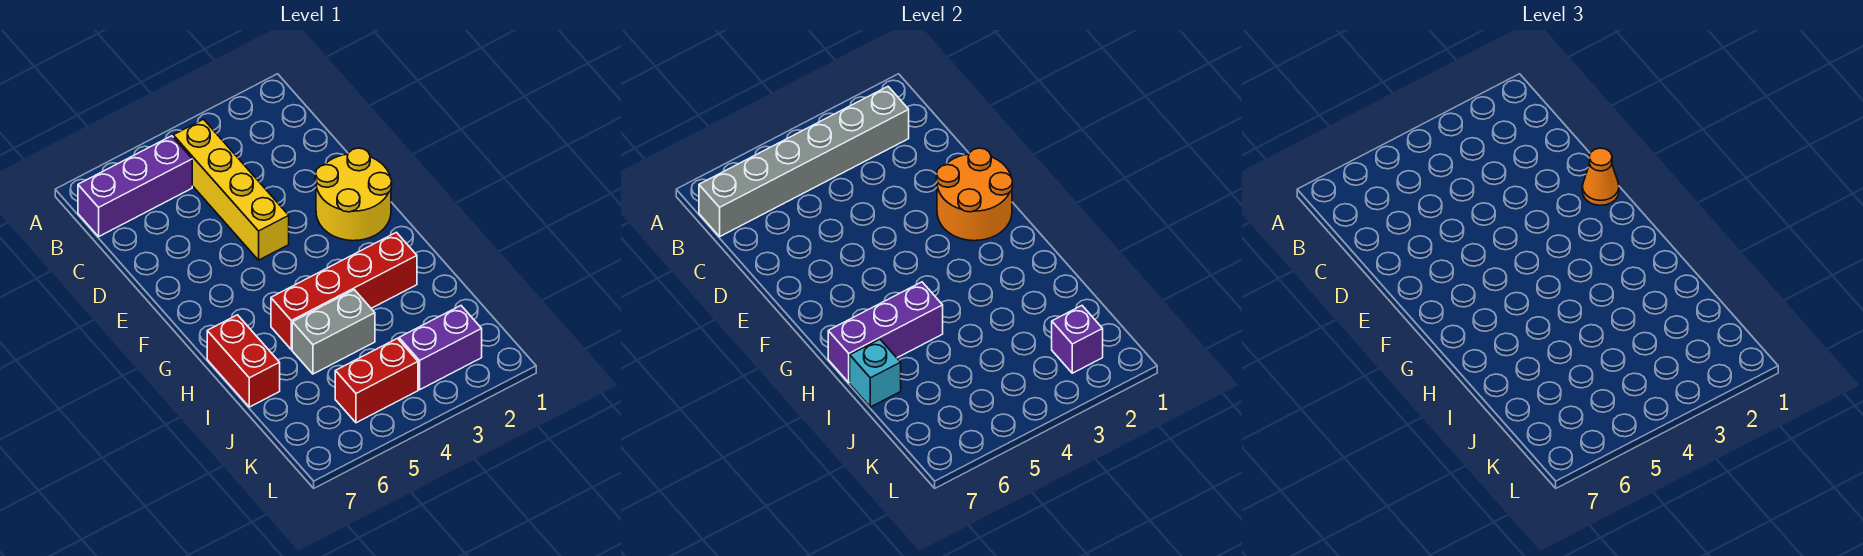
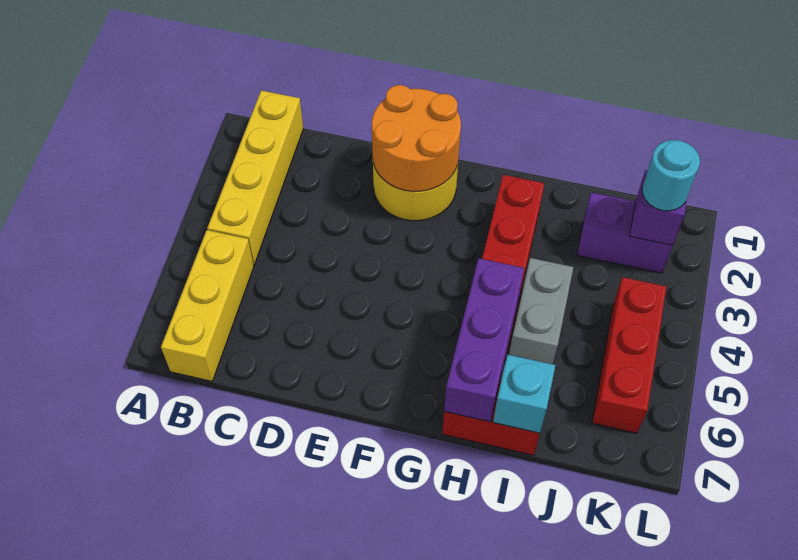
grey 1x6 brick [699,87,909,237] -> none
yellow 1x4 brick [173,119,289,260] -> yellow 1x4 brick turned to [207,90,303,264]
purple 1x3 brick [78,136,192,237] -> yellow 1x3 brick [161,230,254,381]
orange 1x1 cone [1582,148,1619,205] -> none
purple 1x2 brick [399,306,482,390] -> purple 1x2 brick turned to [577,192,673,273]
none -> cyan 1x1 round brick [642,140,700,211]
red 1x2 brick [335,338,418,423] -> red 1x3 brick [592,277,666,433]

